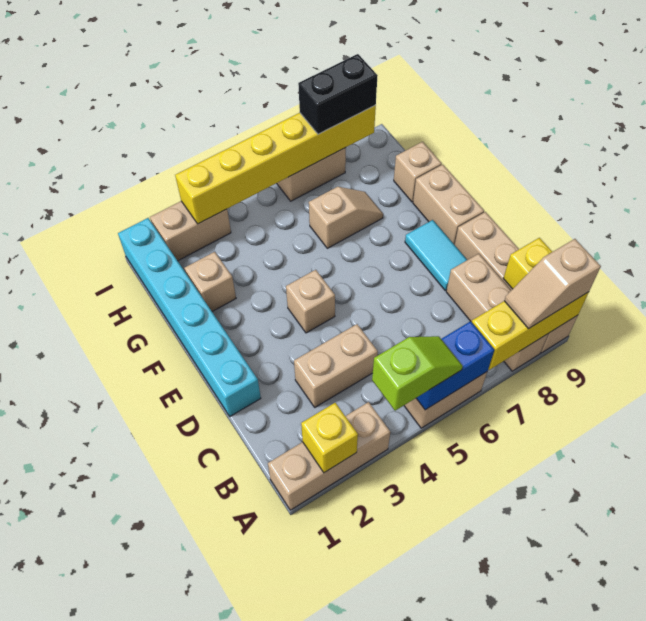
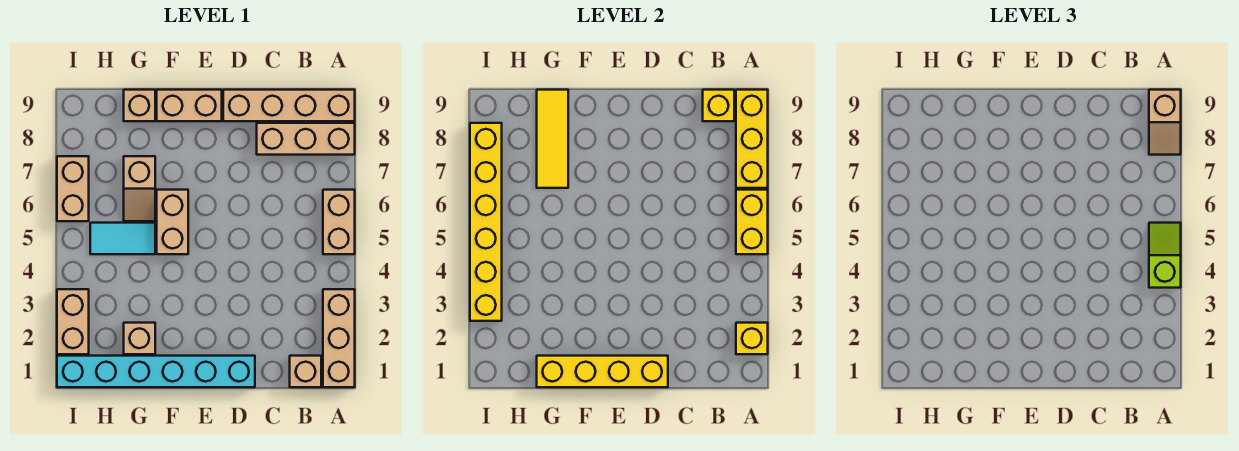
blue 1x2 brick [416,321,494,410] -> yellow 1x2 brick [736,190,768,254]
tan 1x2 brick [294,324,378,407] -> tan 1x2 brick moved to [157,190,188,254]
none -> yellow 1x4 brick [537,356,668,387]
cyan 1x2 tile [405,220,467,290] -> cyan 1x2 tile moved to [90,223,155,254]
tan 1x1 brick [286,270,335,333] -> tan 1x1 brick moved to [290,356,321,387]
tan 1x2 slope [309,187,383,248] -> tan 1x2 slope turned to [124,156,155,221]
none -> yellow 1x3 tile [537,90,568,188]
black 1x2 brick [298,54,378,134] -> none

